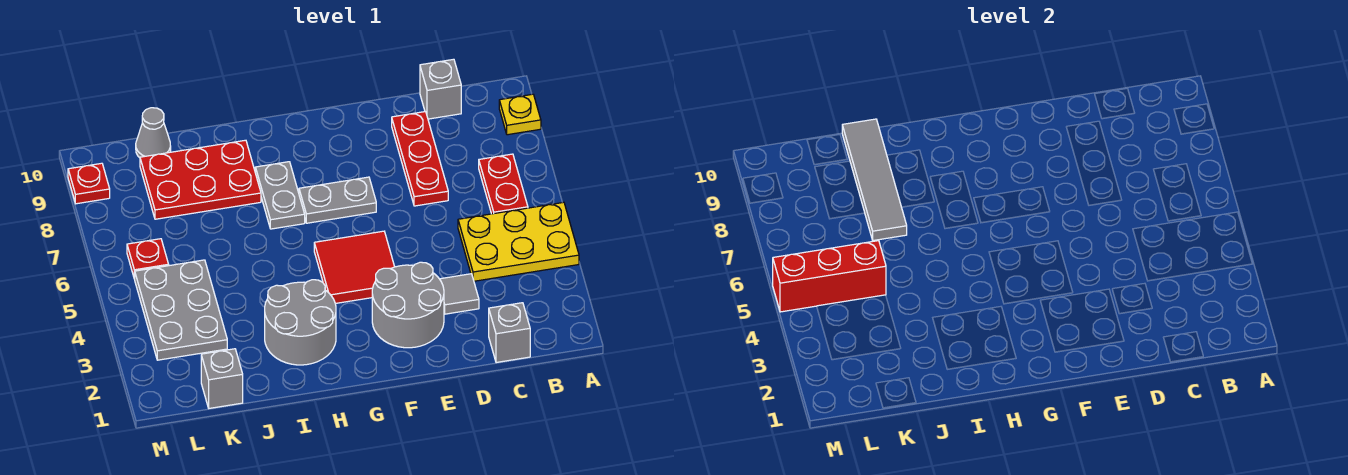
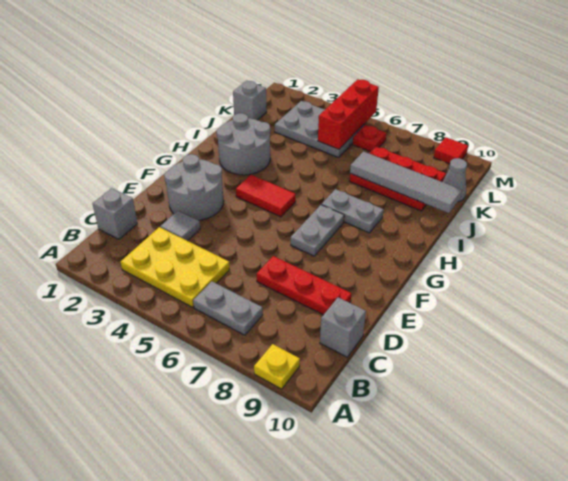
yellow 2x3 plate [458,202,579,281] -> yellow 2x3 plate turned to [121,227,230,307]
red 1x2 plate [479,154,528,214] -> grey 1x2 plate [193,281,263,335]
red 2x2 tile [314,231,395,304] -> red 1x2 tile [236,175,296,217]
red 2x3 plate [140,140,261,219] -> red 2x3 plate turned to [349,146,446,211]
red 1x1 plate [68,163,110,204] -> red 1x1 tile [434,137,468,164]

